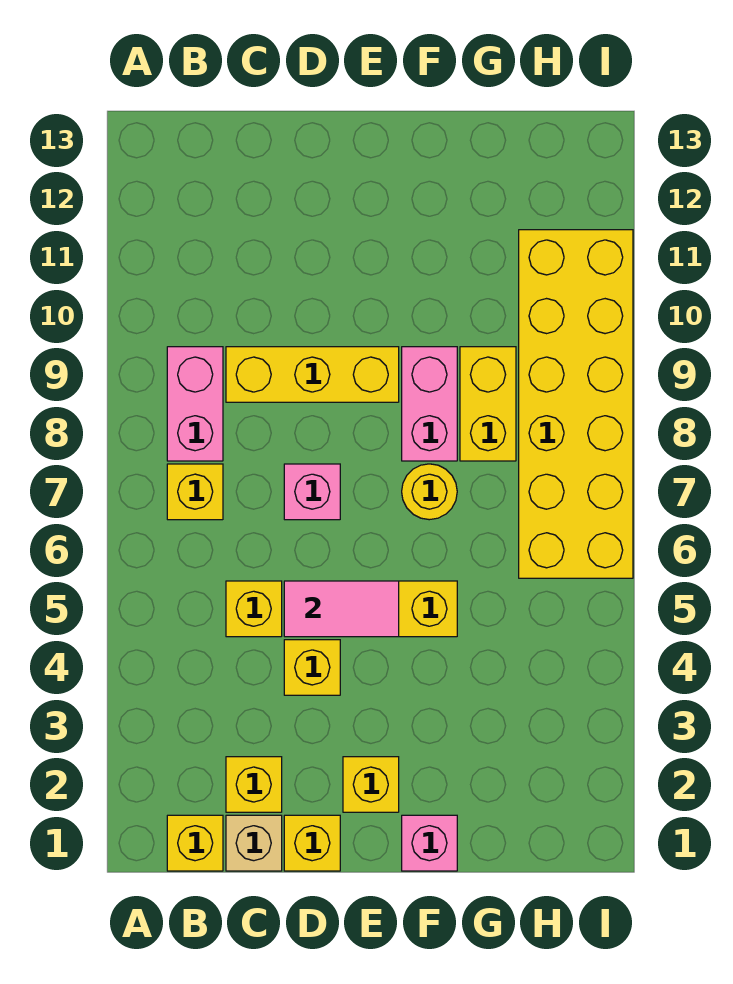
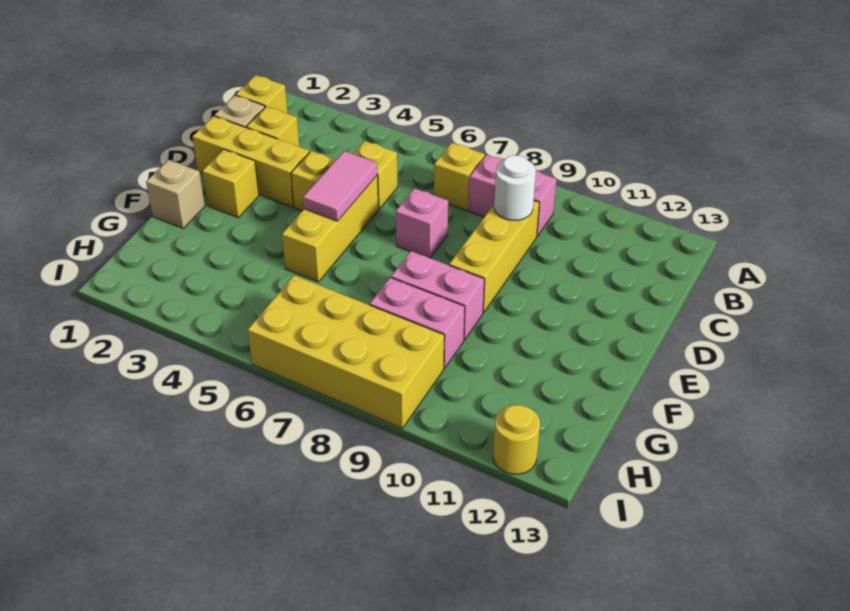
none -> white 1x1 round brick [494,155,536,220]
yellow 1x1 brick [284,815,340,871] -> yellow 1x3 brick [192,116,310,207]
pink 1x1 brick [402,815,457,871] -> tan 1x1 brick [146,160,205,228]
yellow 1x1 round brick [402,464,457,520] -> yellow 1x1 round brick moved to [493,405,540,474]
yellow 1x2 brick [460,347,516,461] -> pink 1x2 brick [370,278,465,368]
yellow 2x6 brick [519,230,633,578] -> yellow 2x4 brick [248,275,444,428]

